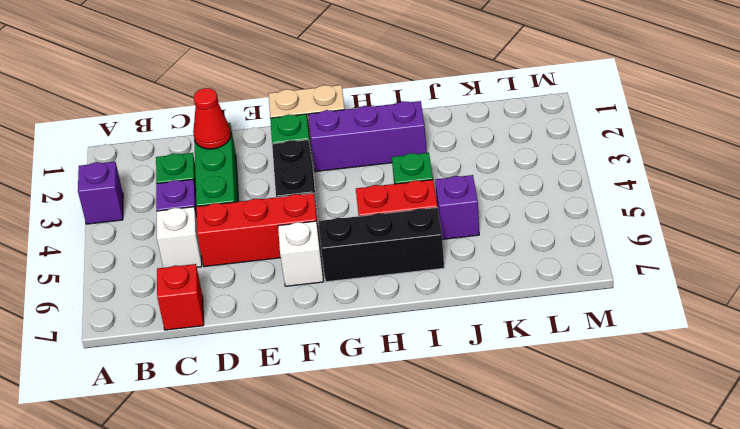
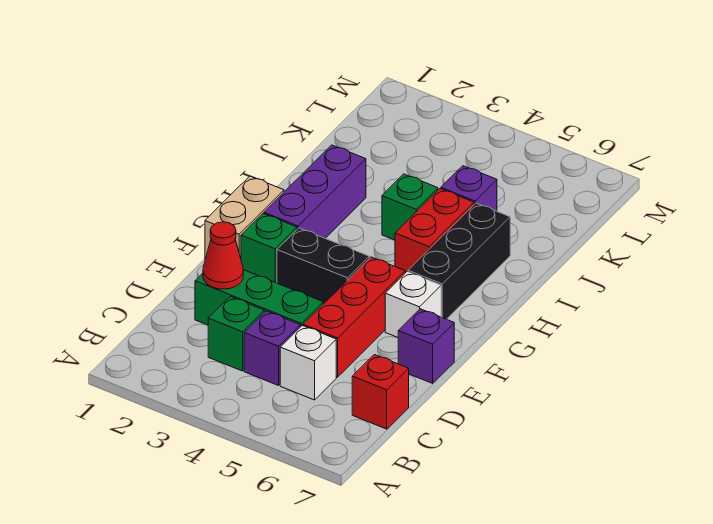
purple 1x1 brick [78,162,123,224] -> purple 1x1 brick moved to [398,309,454,383]

